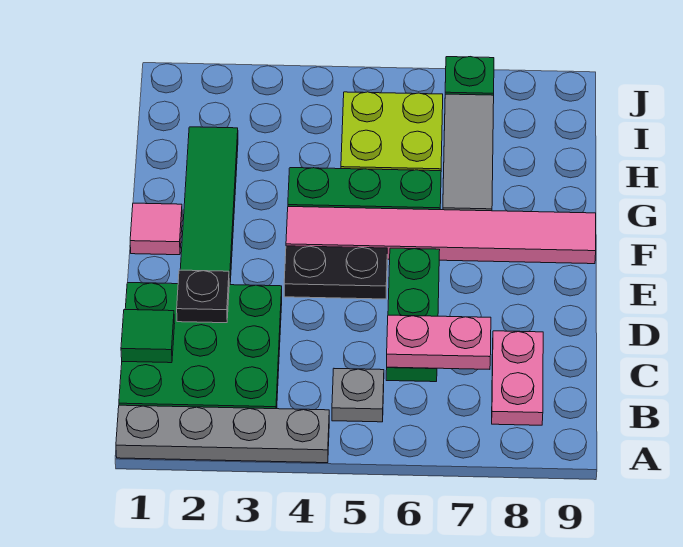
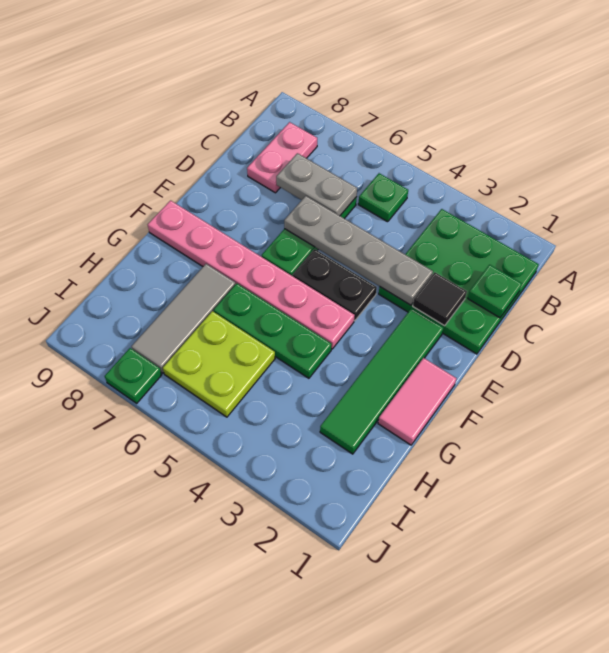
grey 1x4 plate [116,405,329,463] -> grey 1x4 plate moved to [284,196,433,305]
grey 1x1 plate [332,369,384,422] -> green 1x1 plate [358,173,408,222]
green 1x1 tile [121,310,175,363] -> green 1x1 plate [468,265,522,318]
pink 1x2 plate [387,315,491,369] -> grey 1x2 plate [276,153,357,216]
black 1x1 plate [177,270,229,323] -> black 1x1 tile [413,272,467,326]
pink 1x1 tile [130,203,182,255] -> pink 1x2 tile [378,358,457,445]
pink 1x6 tile [286,207,596,264] -> pink 1x6 plate [148,200,355,349]

